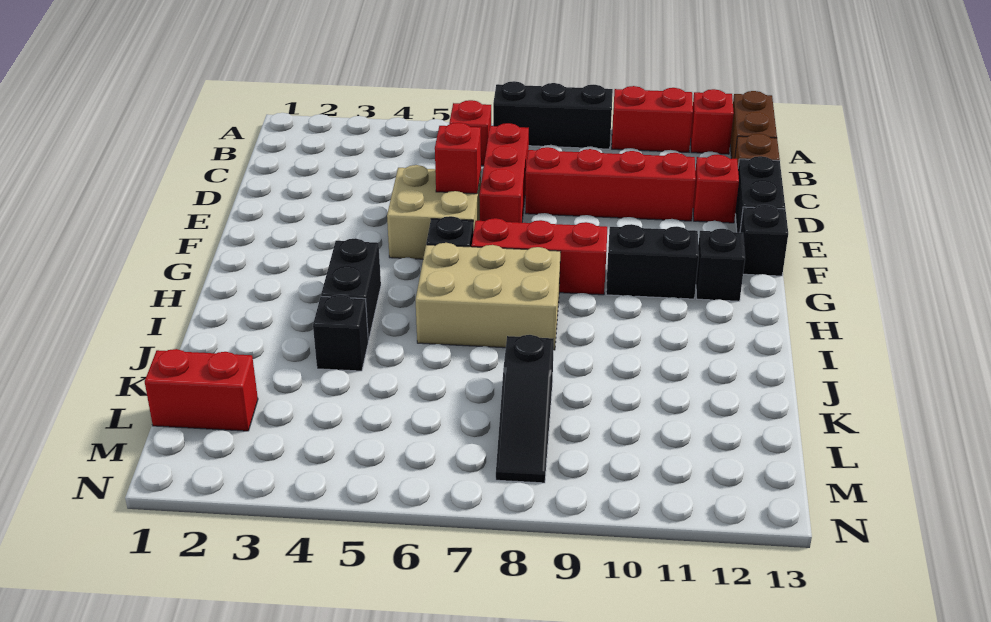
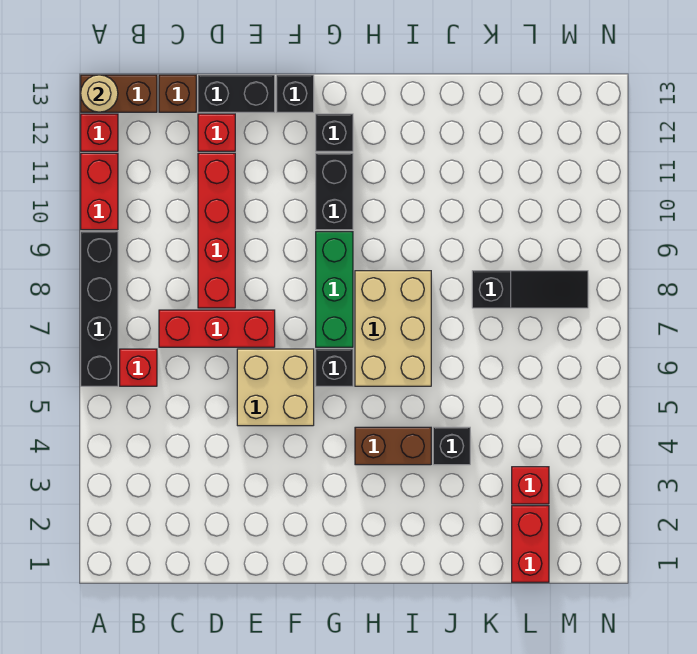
black 1x3 brick [493,81,613,149] -> black 1x4 brick [81,232,118,386]
none -> tan 1x1 round brick [81,75,118,112]
red 1x1 brick [435,123,481,194] -> red 1x1 brick moved to [512,467,549,504]
red 1x3 brick [472,218,607,295] -> green 1x3 brick [316,232,353,347]
black 1x2 brick [321,238,381,340] -> brown 1x2 brick [355,427,431,465]

